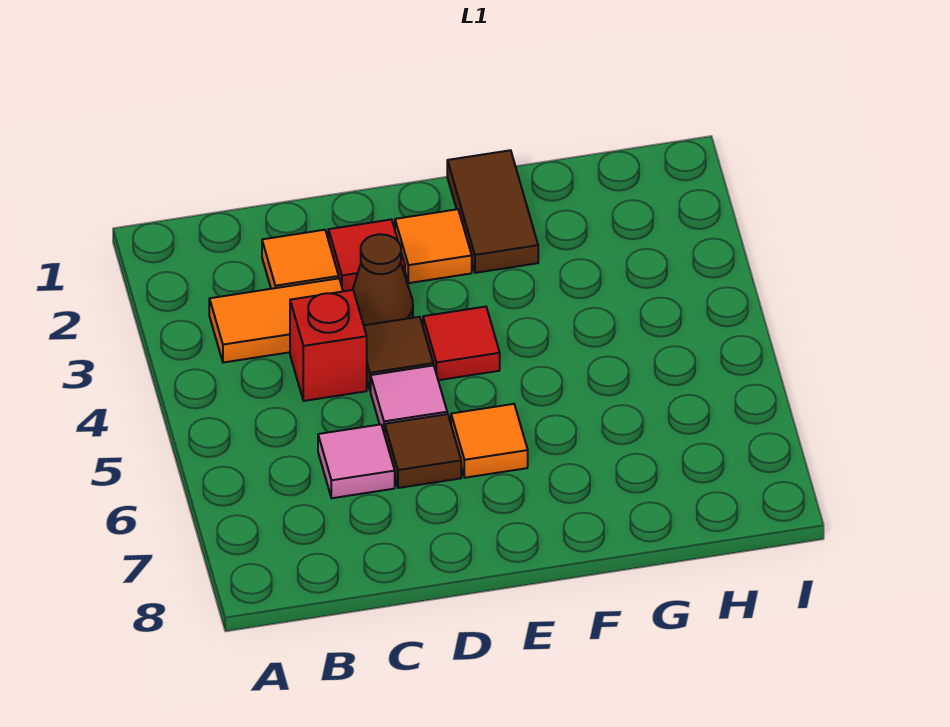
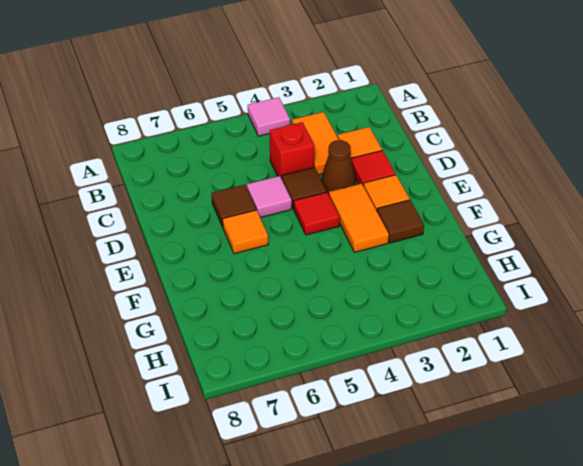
pink 1x1 tile [318,424,395,498] -> pink 1x1 tile moved to [248,97,290,136]
none -> orange 1x2 tile [329,183,389,252]
brown 1x2 tile [447,150,538,273] -> brown 1x1 tile [377,200,424,243]

